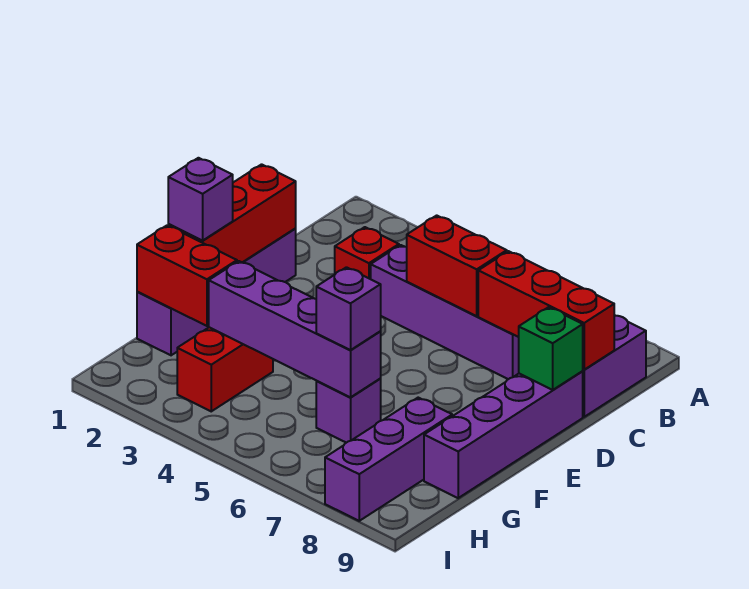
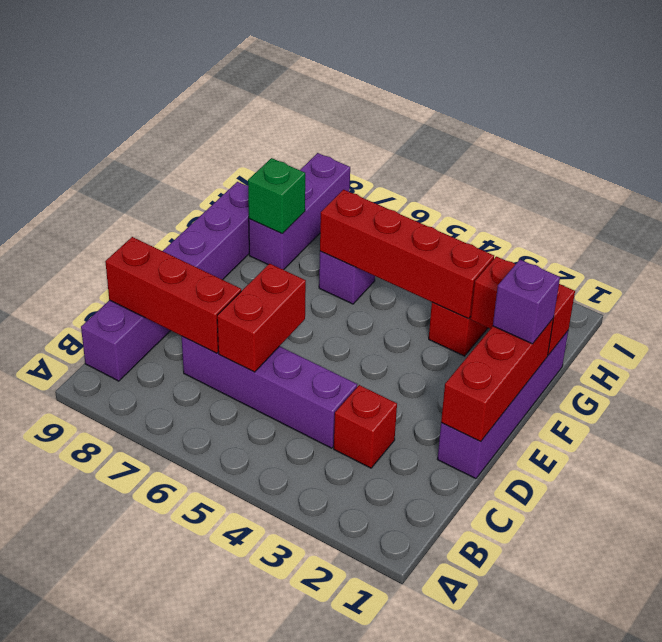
red 1x2 brick [407,215,507,316] -> red 1x2 brick turned to [217,264,306,372]
green 1x1 brick [519,307,583,390] -> green 1x1 brick moved to [248,158,305,234]
purple 1x4 brick [209,261,381,397] -> red 1x4 brick [320,190,494,319]
purple 1x1 brick [316,267,381,350] -> none

